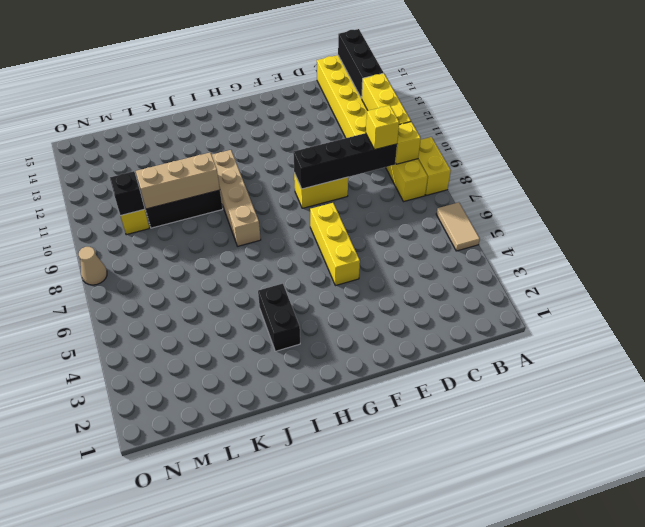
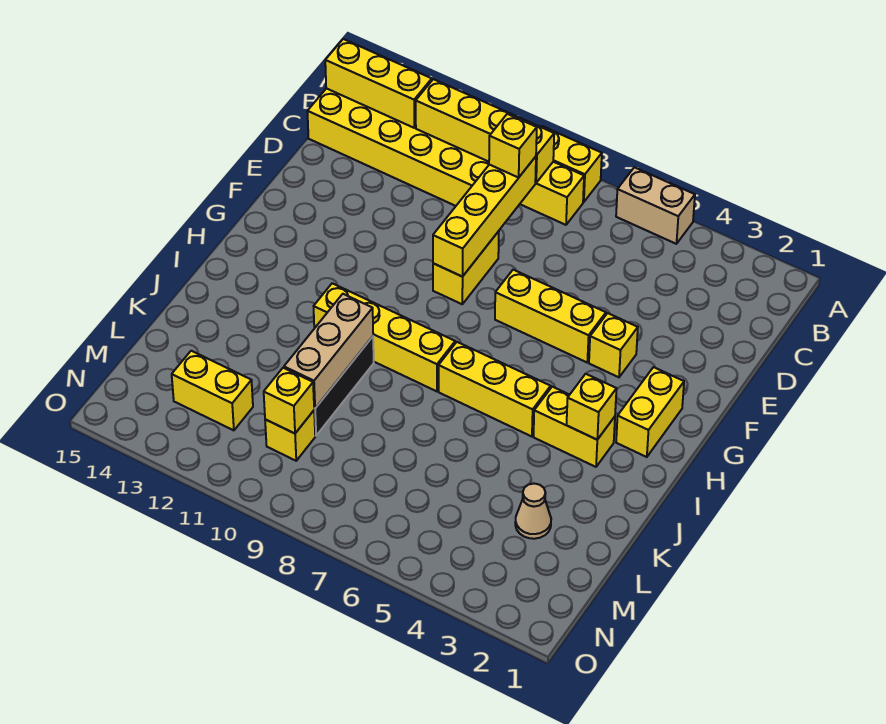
tan 1x2 tile [436,202,480,251] -> tan 1x2 brick [616,167,695,244]
black 1x3 brick [338,29,383,98] -> yellow 1x3 brick [325,39,432,128]
black 1x4 brick [293,133,397,189] -> yellow 1x4 brick [433,157,536,277]
none -> yellow 1x1 brick [589,313,638,377]
none -> yellow 1x2 brick [616,367,684,457]
black 1x2 brick [258,284,300,351] -> yellow 1x2 brick [534,387,615,467]
none -> yellow 1x1 brick [567,374,617,440]
none -> yellow 1x3 brick [439,342,551,436]
tan 1x4 brick [212,150,261,246] -> yellow 1x4 brick [314,283,455,391]
black 1x1 brick [110,171,145,216] -> yellow 1x1 brick [264,368,314,434]
none -> yellow 1x2 brick [172,351,253,430]
tan 1x1 cone [79,247,107,285] -> tan 1x1 cone moved to [515,484,551,539]

